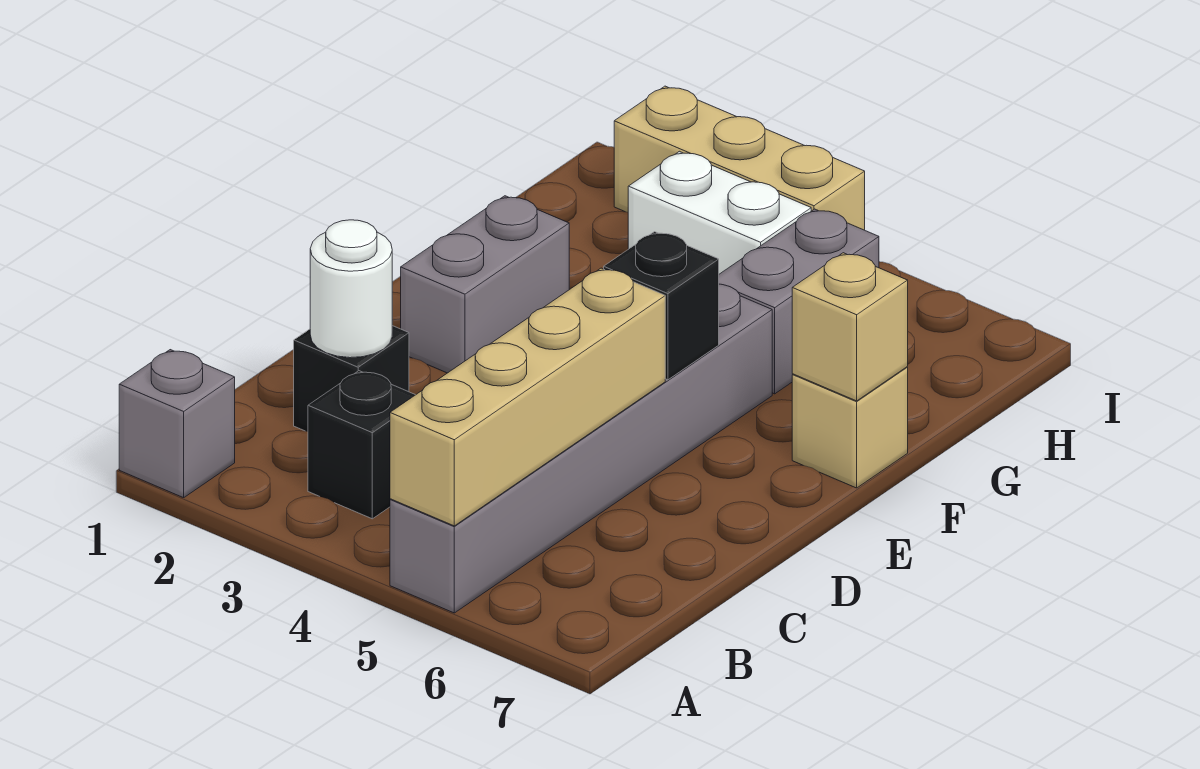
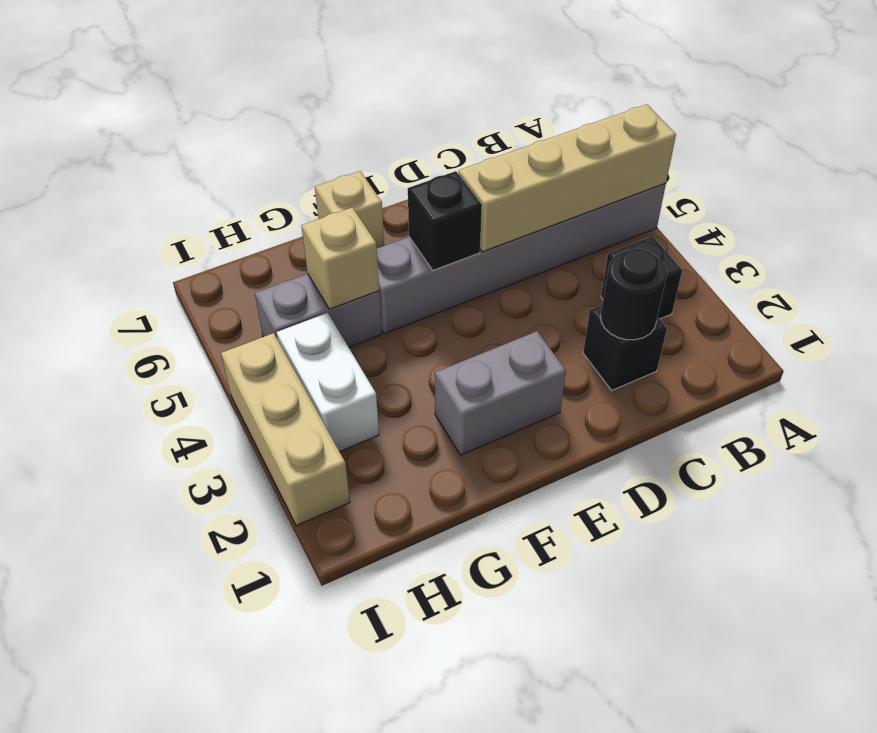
grey 1x1 brick [119,350,235,498] -> none
white 1x1 round brick [310,220,392,358] -> black 1x1 round brick [601,249,667,340]
tan 1x1 brick [792,253,908,401] -> tan 1x1 brick moved to [301,207,379,309]

